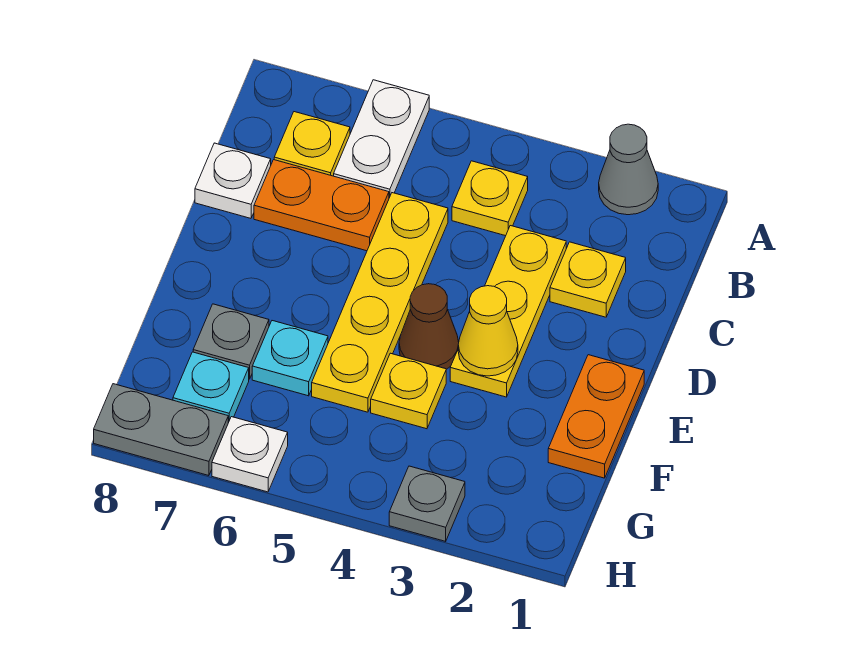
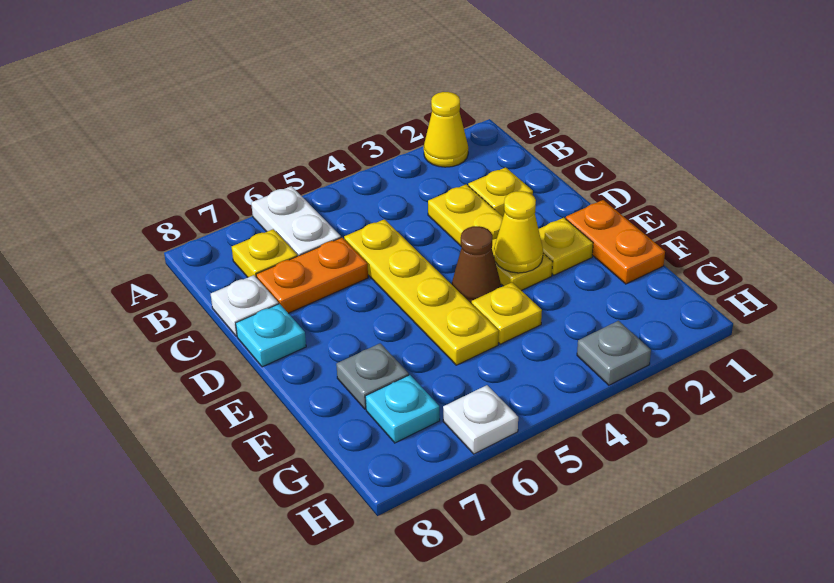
grey 1x1 cone [599,124,658,215] -> yellow 1x1 cone [424,92,468,167]
yellow 1x1 plate [452,161,528,236] -> yellow 1x1 plate moved to [539,218,593,275]
cyan 1x1 plate [252,321,328,396] -> cyan 1x1 plate moved to [236,304,306,367]
grey 1x2 plate [94,384,228,476] -> none

